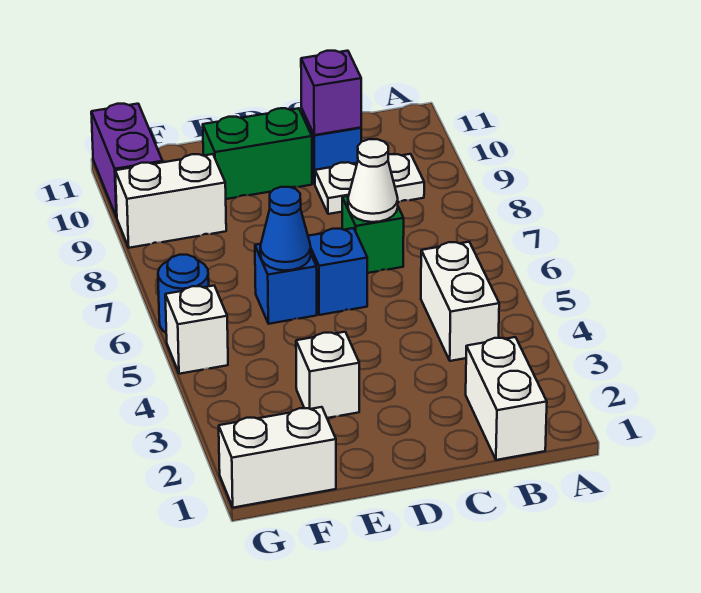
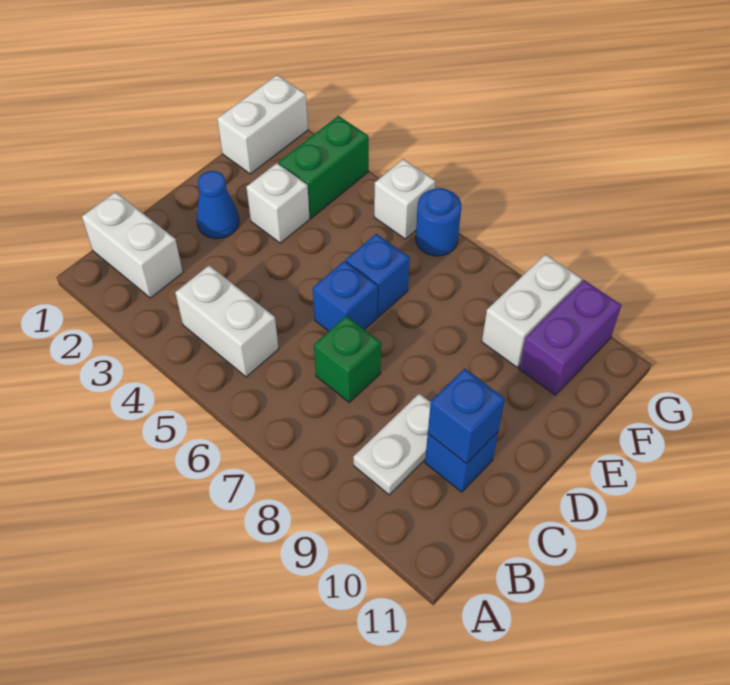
white 1x1 cone [348,139,398,222] -> none
purple 1x1 brick [301,51,361,135] -> blue 1x1 brick [428,369,505,463]
green 1x2 brick [203,108,312,199] -> green 1x2 brick moved to [279,116,369,218]
blue 1x1 cone [260,187,311,271] -> blue 1x1 cone moved to [197,171,239,239]
purple 1x2 brick [91,104,163,217] -> purple 1x2 brick turned to [519,280,621,395]

